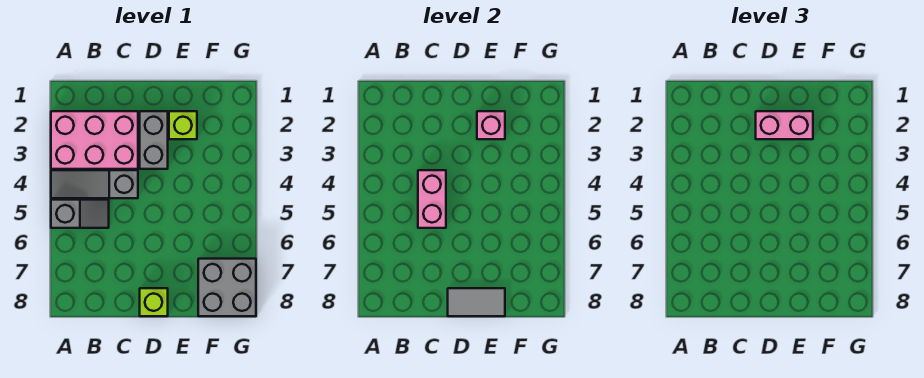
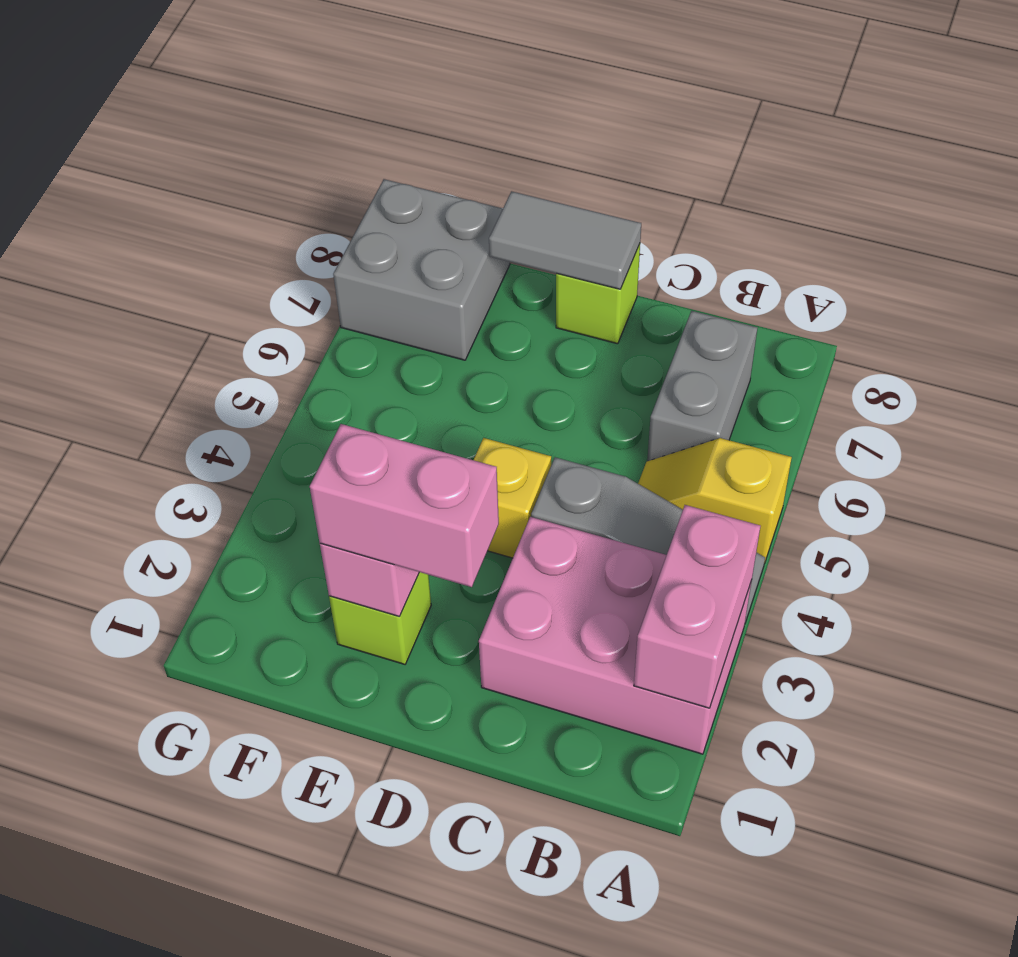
grey 1x2 slope [51,200,109,228] -> yellow 1x2 slope [638,438,792,563]
pink 1x2 brick [418,170,446,228] -> pink 1x2 brick moved to [634,505,760,708]
grey 1x2 brick [140,111,168,169] -> grey 1x2 brick moved to [647,311,757,461]
none -> yellow 1x1 brick [474,438,551,558]

